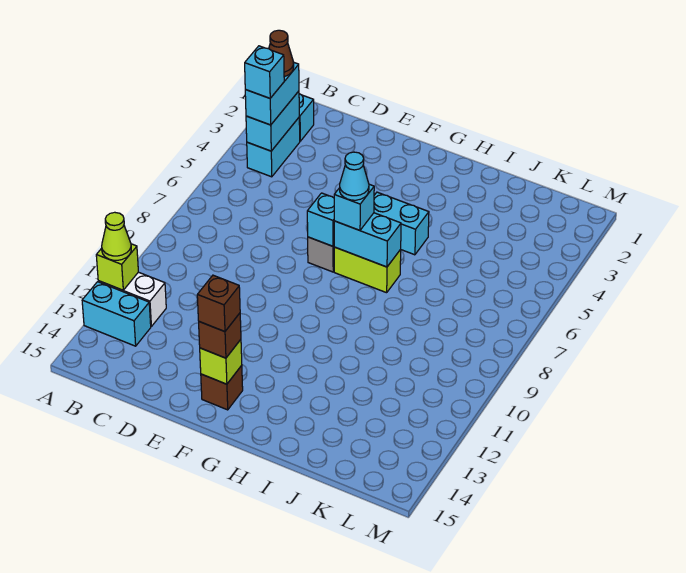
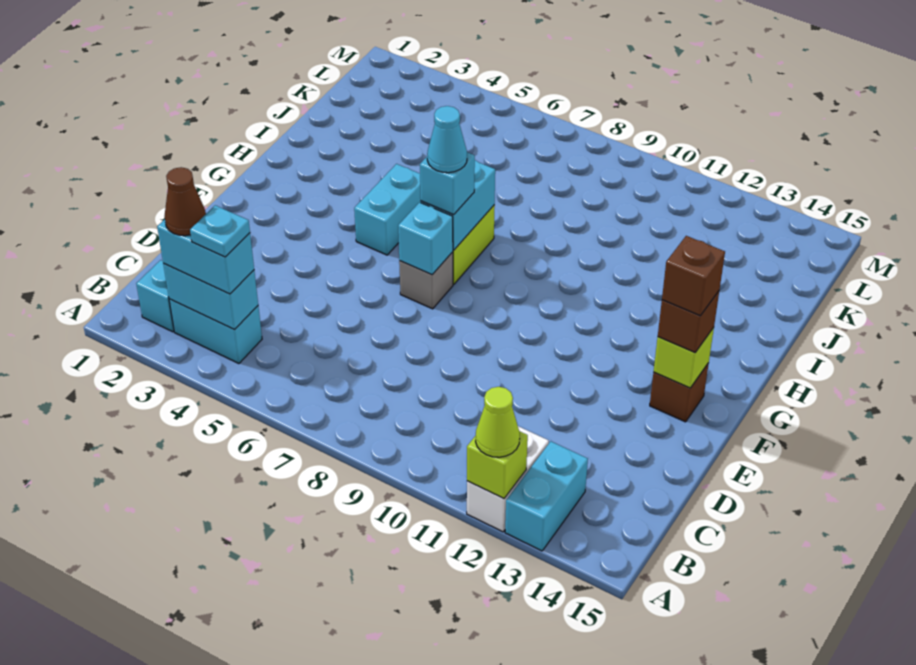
cyan 1x1 brick [245,46,284,98] -> cyan 1x1 plate [190,205,250,257]

